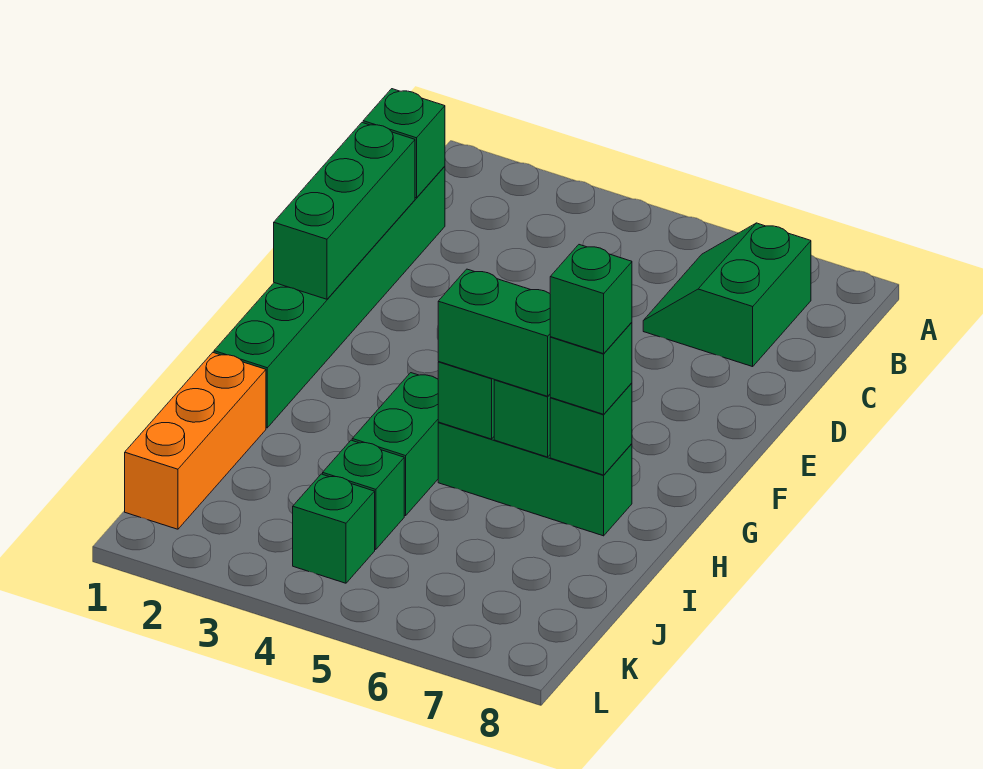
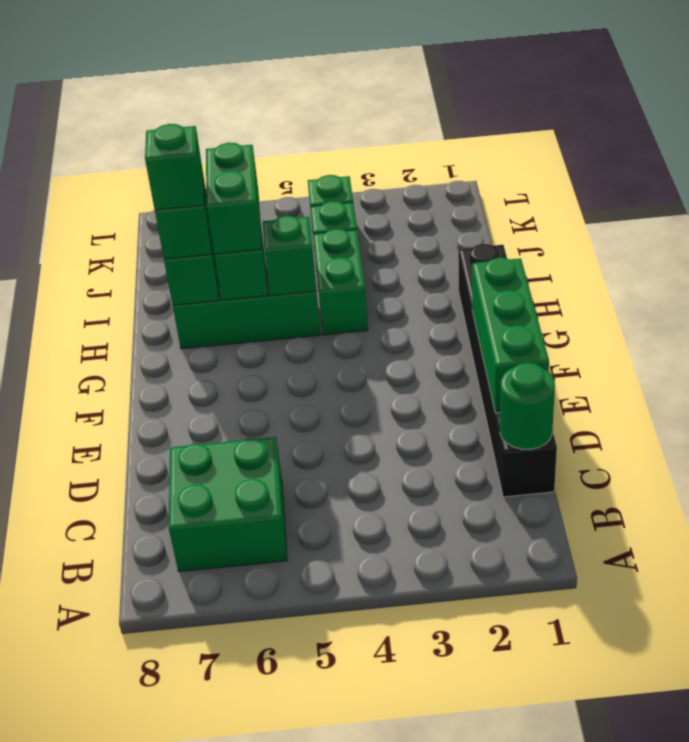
green 2x2 slope [643,223,811,367] -> green 2x2 brick [169,437,287,572]
green 1x6 brick [214,166,445,428] -> black 1x6 brick [458,244,557,497]
green 1x1 brick [363,89,445,198] -> green 1x1 round brick [500,363,555,449]
green 1x2 brick [438,269,550,396] -> green 1x2 brick turned to [206,143,262,254]
orange 1x3 brick [125,353,266,529] -> none

